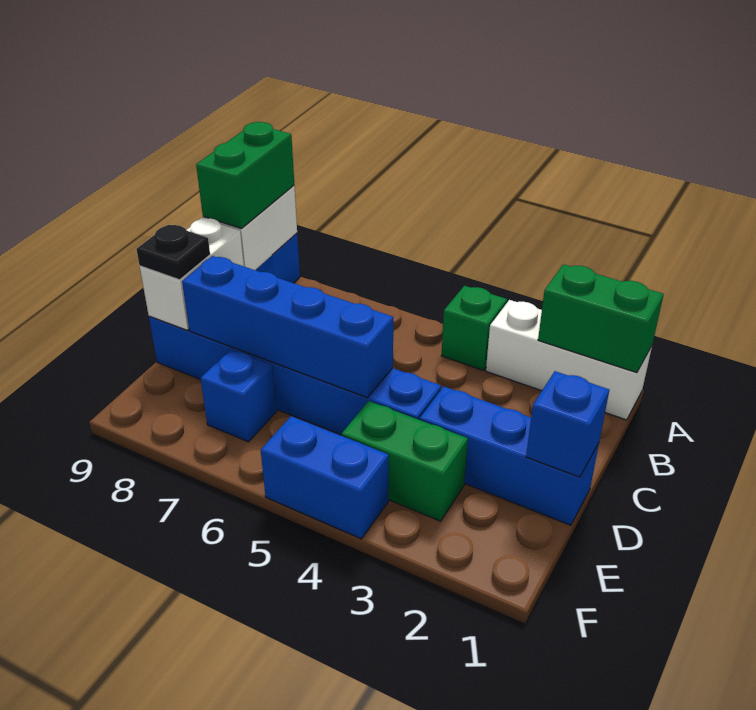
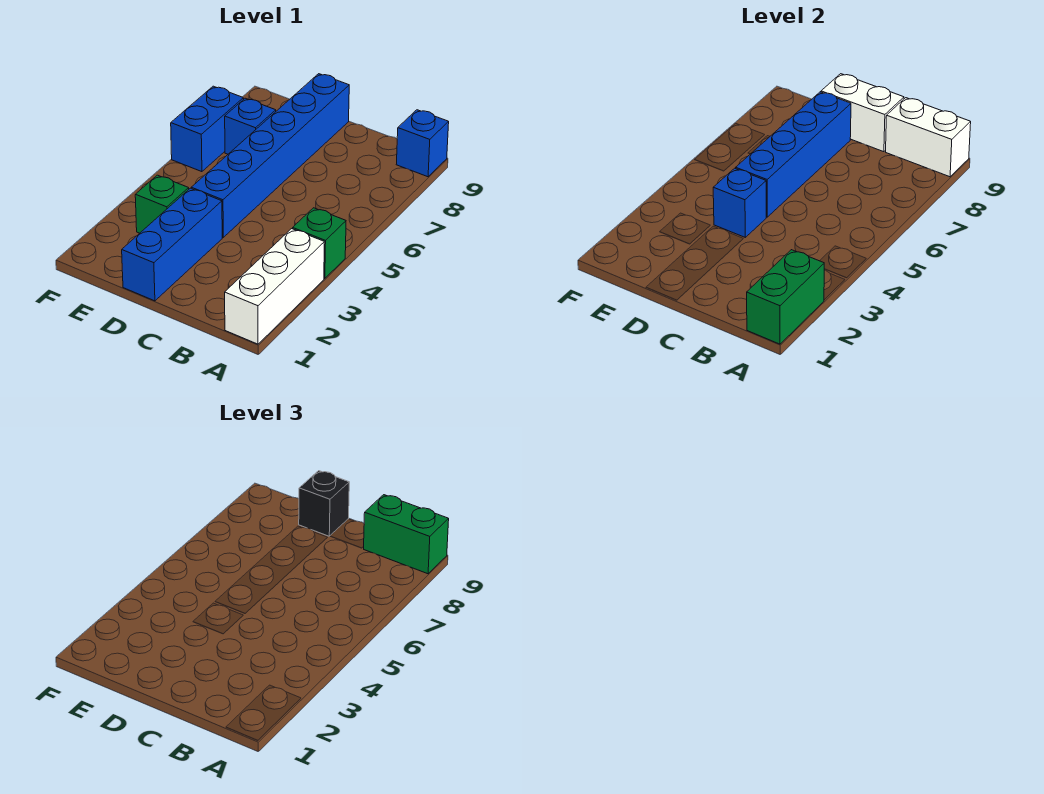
blue 1x1 brick [526,371,609,477] -> blue 1x1 brick moved to [713,168,766,237]
black 1x1 plate [136,225,210,280] -> black 1x1 brick [299,471,349,536]
green 1x2 brick [342,401,468,521] -> green 1x1 brick [135,175,189,233]
blue 1x2 brick [261,416,389,539] -> blue 1x2 brick moved to [171,86,244,172]

